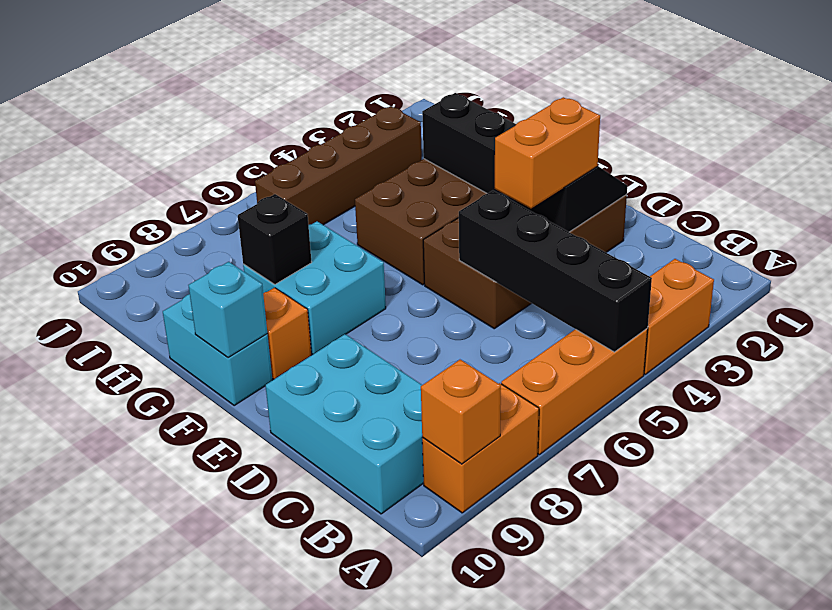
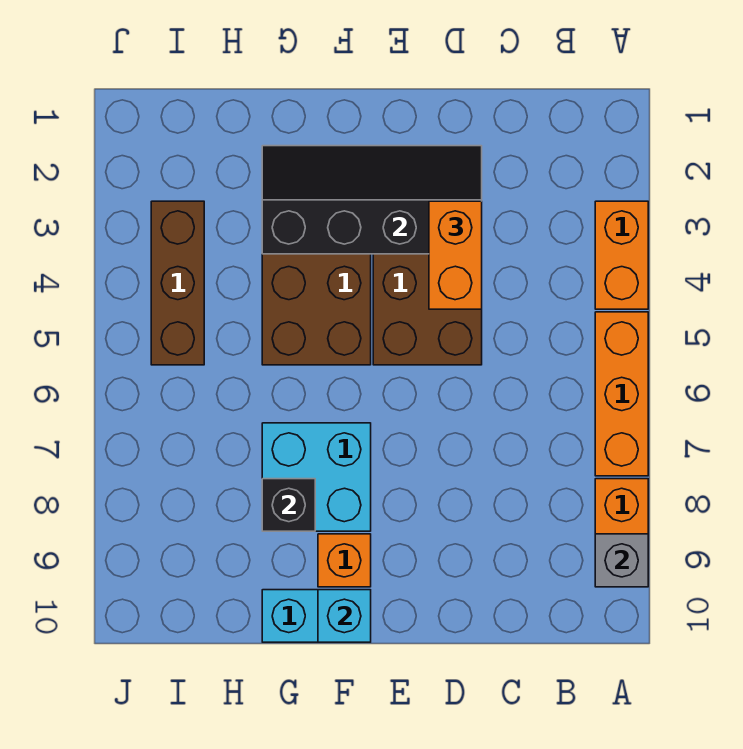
black 1x4 brick [459,191,652,352] -> none
orange 1x1 brick [421,360,501,464] -> grey 1x1 brick [595,534,648,587]
cyan 2x3 brick [265,334,424,514] -> none
brown 1x4 brick [255,106,422,225] -> brown 1x3 brick [151,201,204,365]

